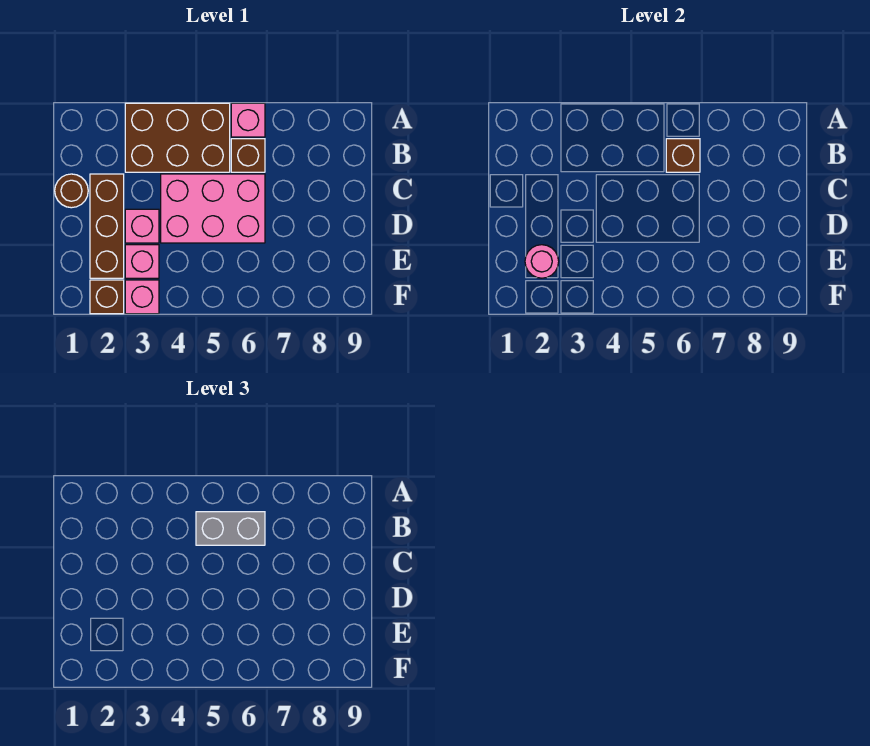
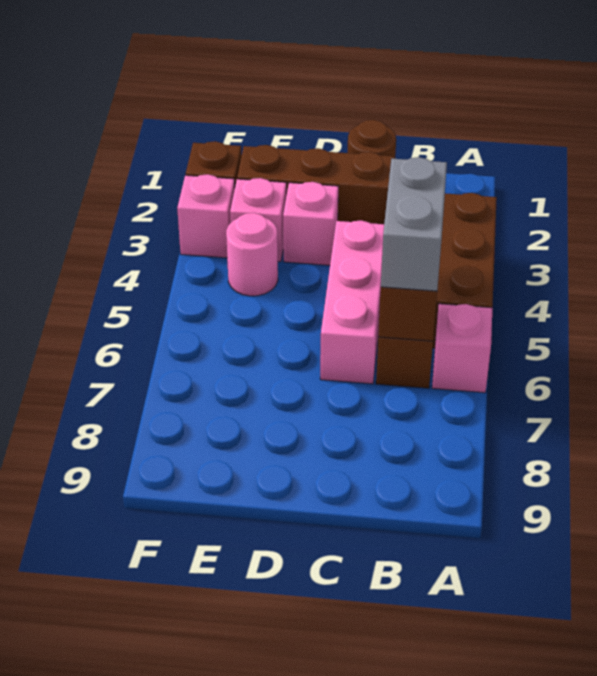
pink 2x3 brick [161,174,265,243] -> pink 1x3 brick [320,220,384,384]
pink 1x1 round brick [525,245,559,278] -> pink 1x1 round brick moved to [226,213,278,296]

